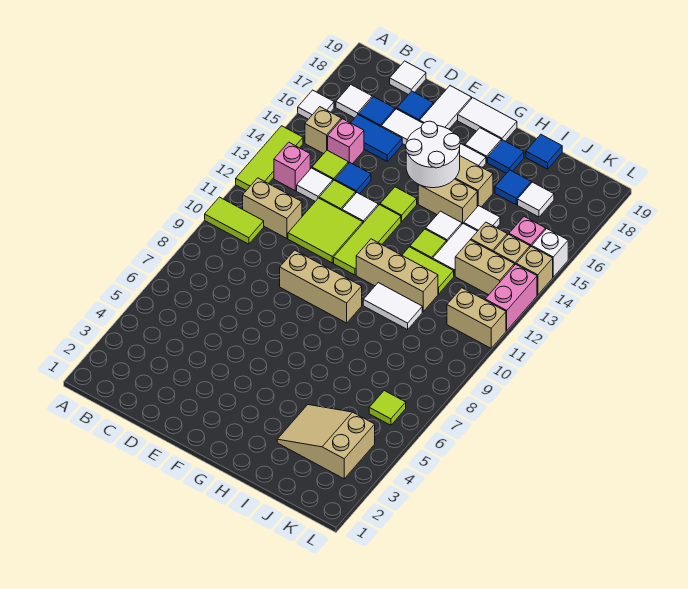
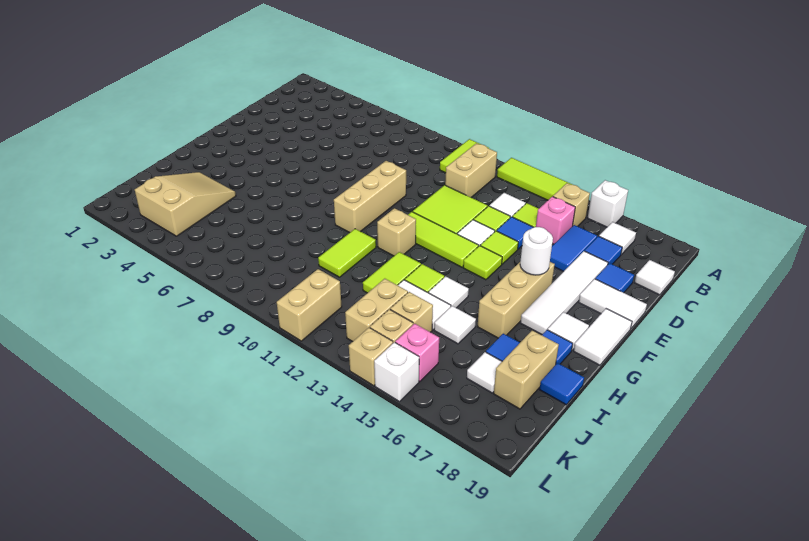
white 1x1 tile [298,90,334,119] -> white 1x1 brick [588,180,628,227]
pink 1x1 brick [274,142,310,191] -> none
white 2x2 round brick [406,121,460,188] -> white 1x1 round brick [520,227,553,275]
tan 1x3 brick [356,239,438,312] -> tan 1x1 brick [377,208,416,256]
tan 1x2 brick [418,179,477,224] -> tan 1x2 brick moved to [494,330,559,409]
white 1x2 tile [363,283,422,330] -> lime 1x2 tile [318,229,376,277]
lime 1x1 tile [369,391,406,425] -> lime 1x1 tile moved to [480,231,518,264]
pink 1x2 brick [485,264,537,330] -> none

